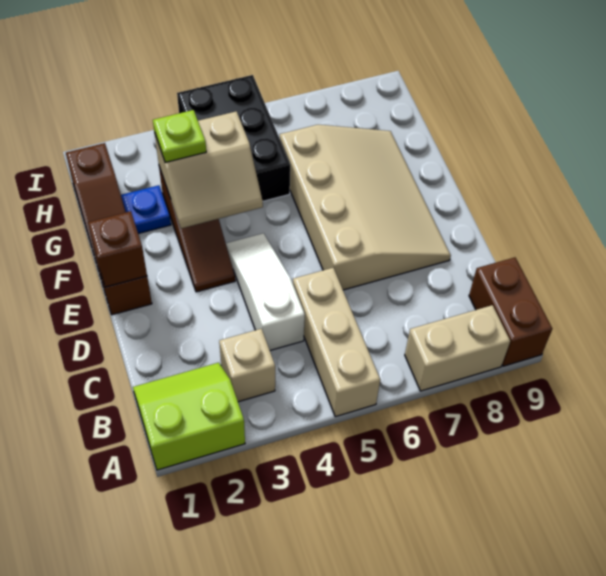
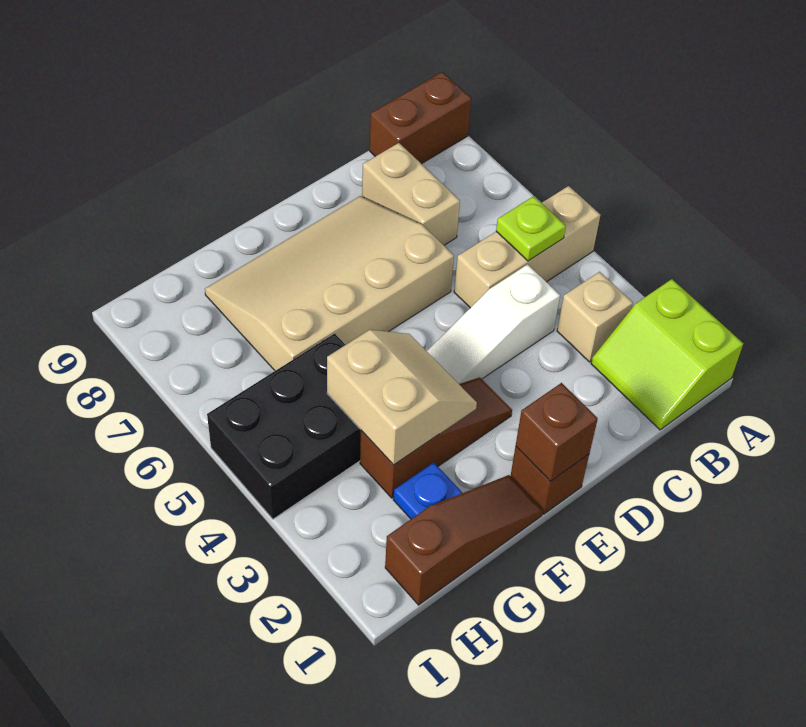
tan 1x2 brick [405,305,510,391] -> tan 1x2 brick moved to [362,143,460,245]
lime 1x1 plate [153,110,206,163] -> lime 1x1 plate moved to [496,196,566,261]

